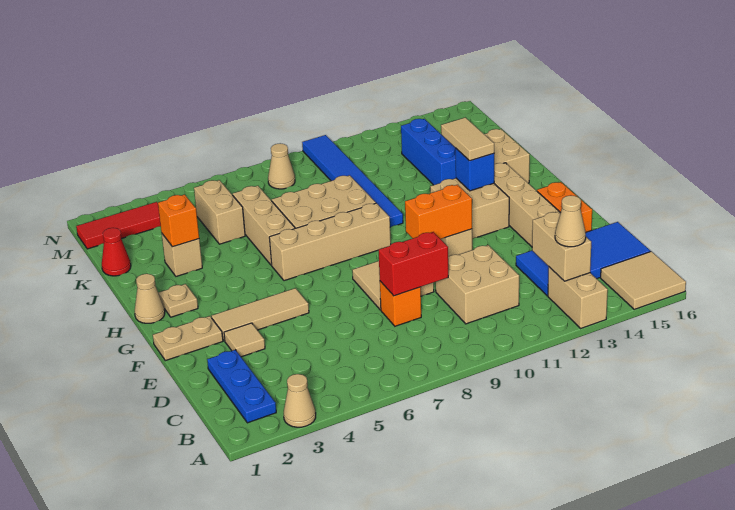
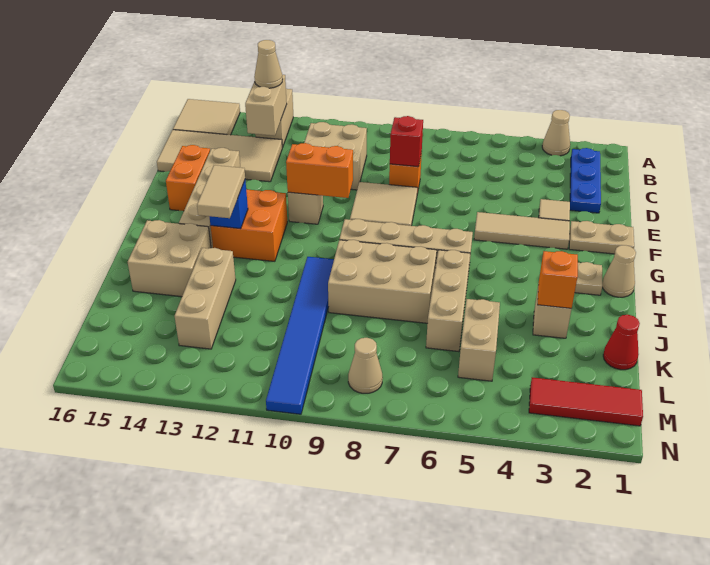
blue 2x4 tile [516,222,651,296] -> tan 2x4 tile [157,130,282,182]
red 1x2 brick [378,232,448,296] -> red 1x1 brick [390,116,423,167]
tan 2x2 brick [430,178,509,239] -> orange 2x2 brick [211,189,287,261]
blue 1x3 brick [401,119,456,185] -> tan 1x3 brick [175,248,236,349]

